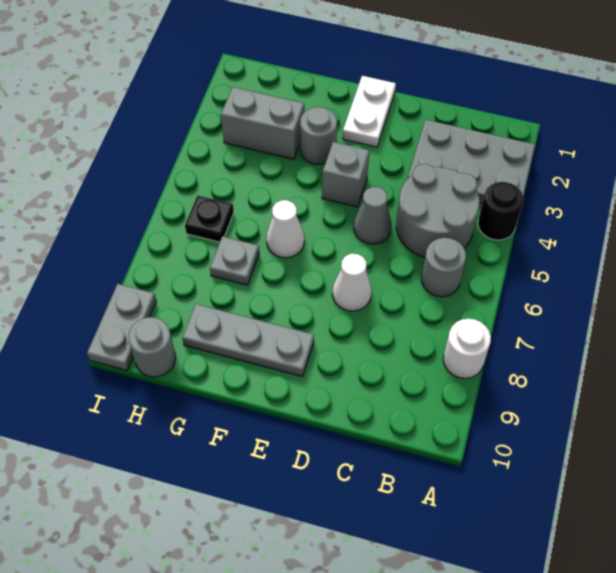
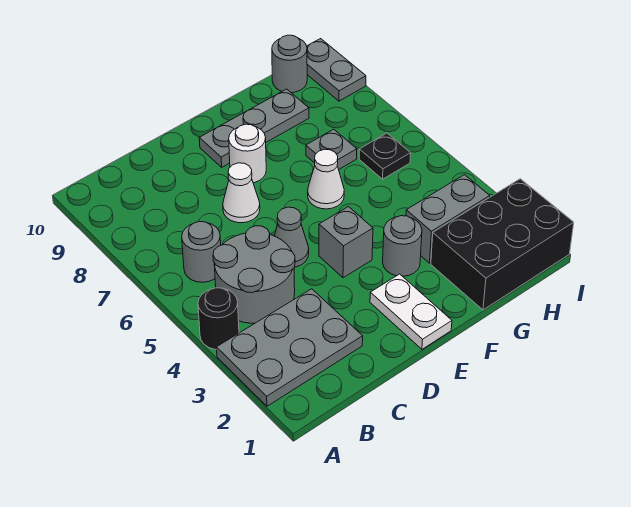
white 1x1 round brick [443,319,491,378] -> white 1x1 round brick moved to [229,124,266,183]
none -> black 2x3 brick [431,179,574,310]

